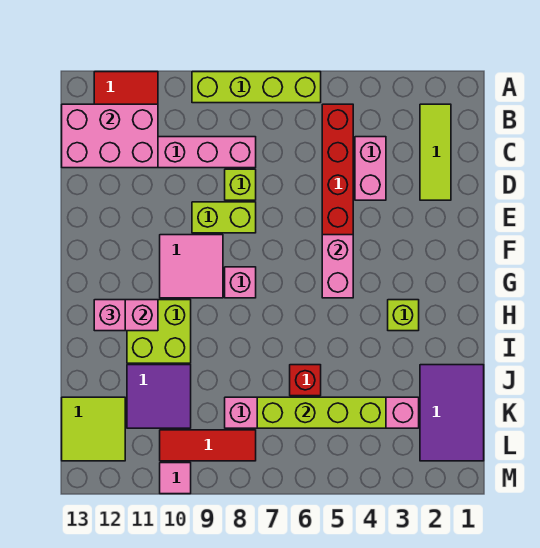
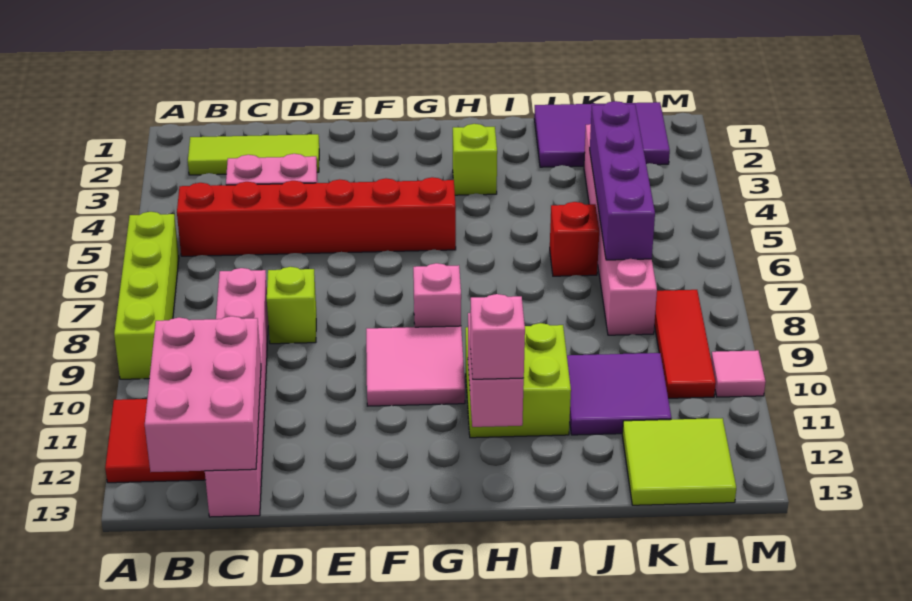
lime 1x2 brick [192,202,256,233] -> none
pink 1x2 brick [322,235,353,298] -> none
lime 1x4 brick [257,397,386,428] -> purple 1x4 brick [590,101,655,260]

